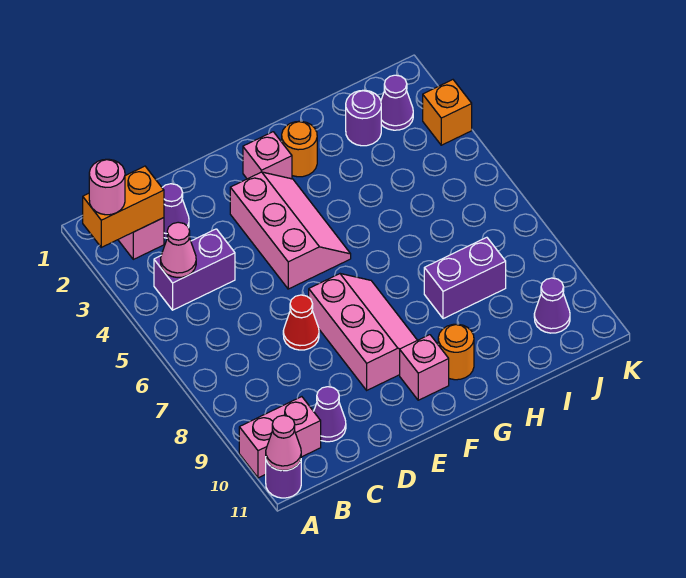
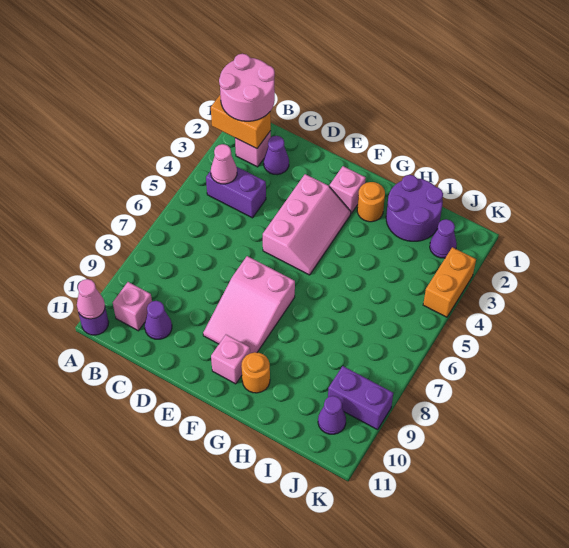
pink 1x1 round brick [89,159,125,215] -> pink 2x2 round brick [219,54,275,121]
pink 1x2 brick [239,397,321,478] -> pink 1x1 brick [113,282,152,331]
red 1x1 cone [283,295,319,350] -> none
pink 2x3 slope [309,274,417,390] -> pink 2x3 slope turned to [203,256,295,353]
purple 1x2 brick [424,237,506,319] -> purple 1x2 brick moved to [328,366,393,430]
purple 1x1 round brick [346,90,381,146] -> purple 2x2 round brick [386,175,443,241]
orange 1x1 brick [423,80,472,145] -> orange 1x2 brick [423,247,476,317]

